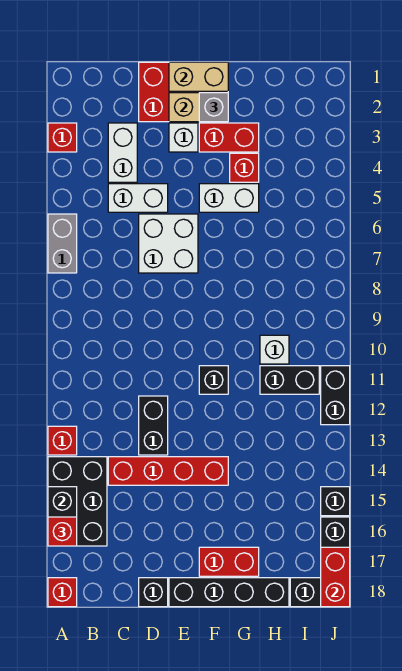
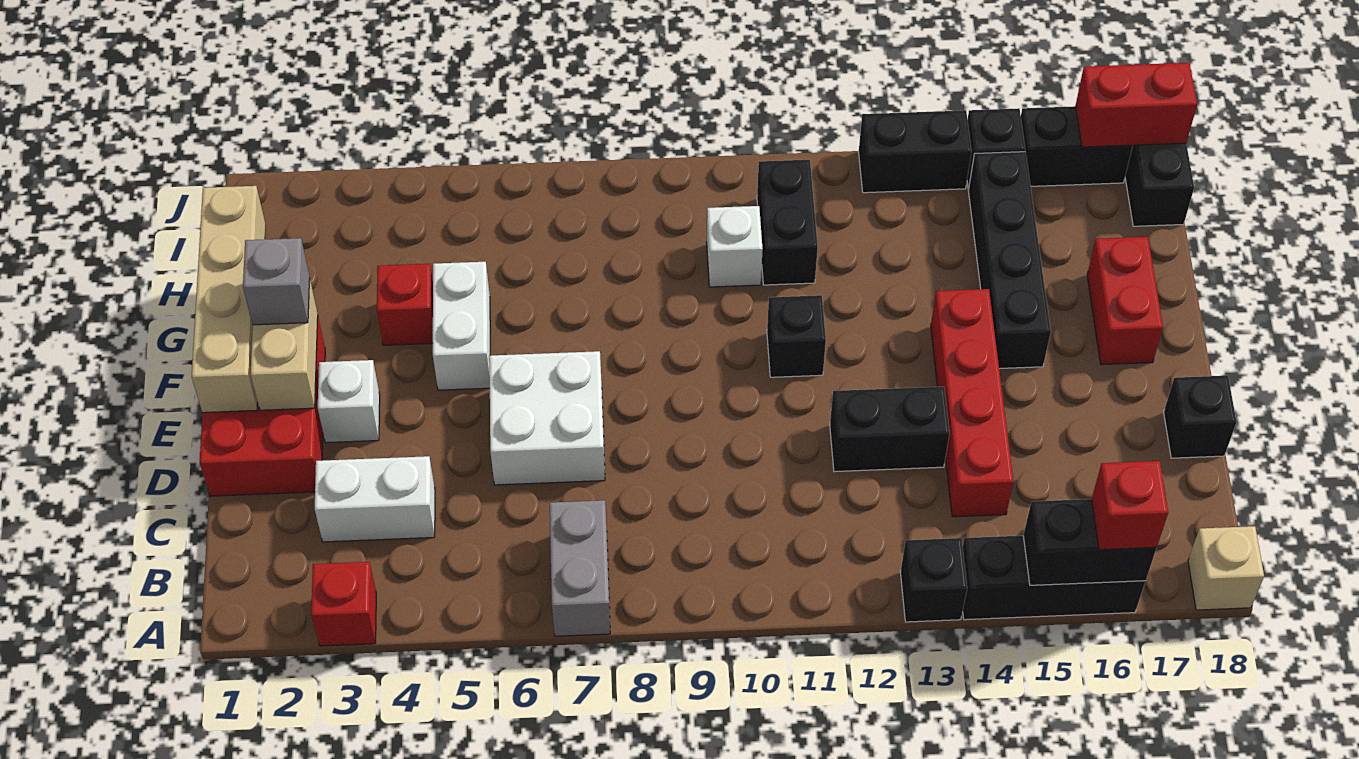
grey 1x2 brick [48,214,77,273] -> grey 1x2 brick turned to [550,500,610,636]
red 1x1 brick [48,426,77,455] -> black 1x1 brick [901,538,967,622]
black 2x3 brick [48,457,107,546] -> black 1x3 brick [963,536,1146,620]
red 1x1 brick [48,578,77,607] -> tan 1x1 brick [1188,526,1264,610]
white 1x2 brick [108,184,168,212] -> none
tan 1x2 brick [169,62,228,91] -> tan 1x4 brick [192,186,265,413]
black 1x4 brick [169,578,289,607] -> black 1x4 brick moved to [968,152,1051,369]
red 1x2 brick [199,123,259,152] -> none
black 1x2 brick [321,366,350,425] -> black 1x2 brick moved to [859,110,972,193]

